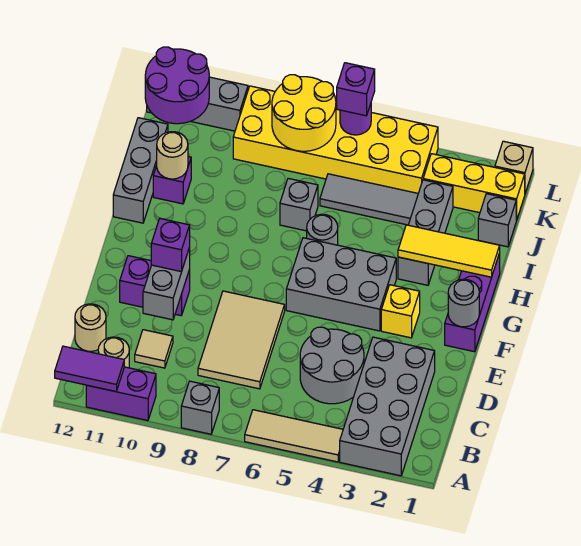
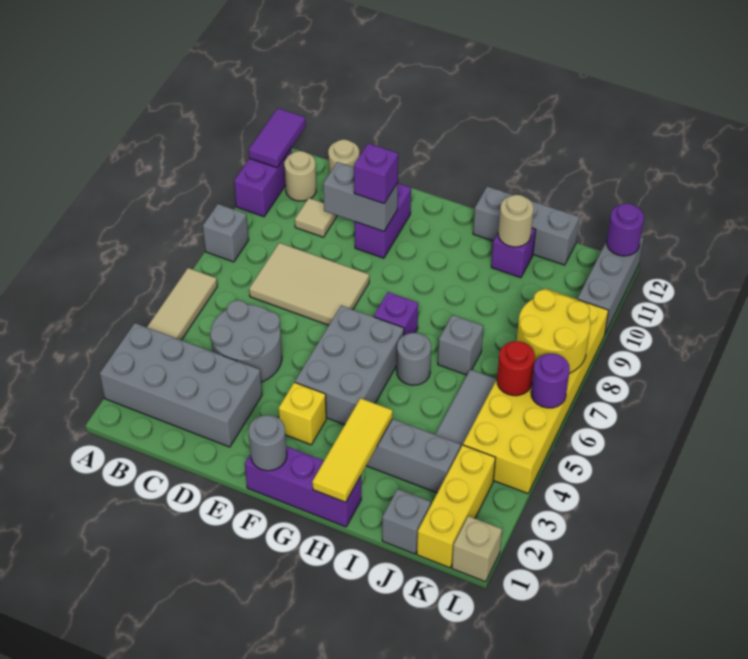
none -> red 1x1 round brick [497,341,535,396]
purple 2x2 round brick [145,47,209,124] -> purple 1x1 round brick [607,204,644,256]
purple 1x1 brick [337,63,375,116] -> purple 1x1 brick moved to [374,292,418,335]

